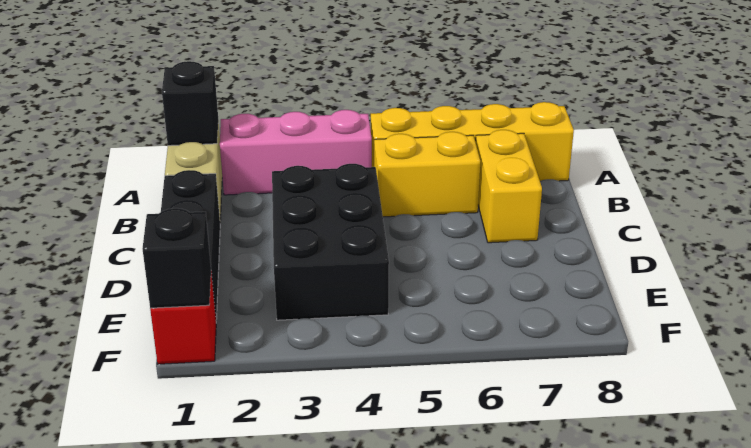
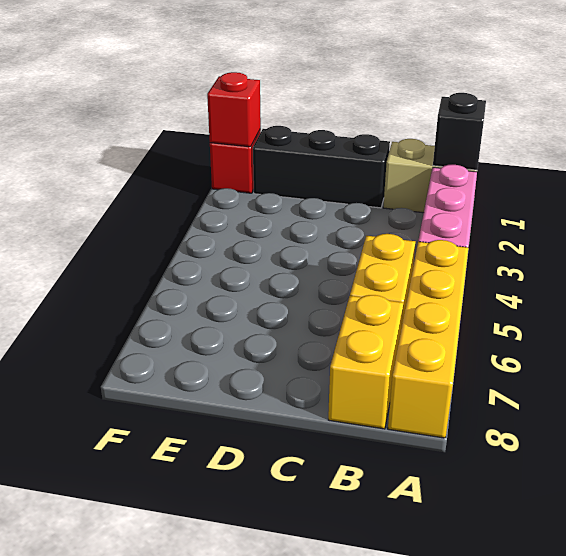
yellow 1x2 brick [476,130,542,243] -> yellow 1x2 brick turned to [328,295,404,429]
black 2x3 brick [272,164,389,320] -> none
black 1x1 brick [142,208,211,308] -> red 1x1 brick [207,72,261,147]

